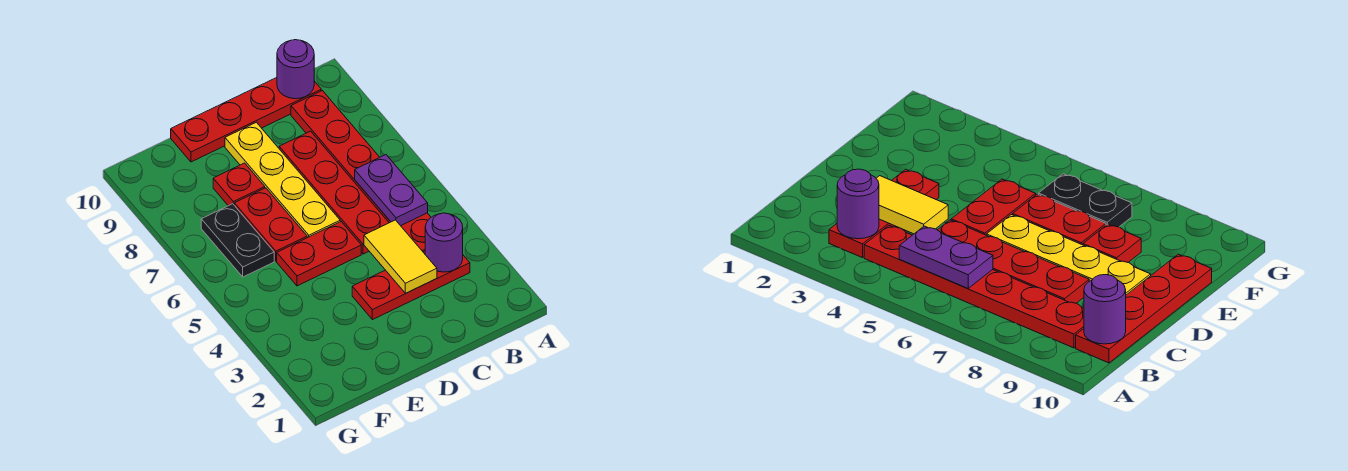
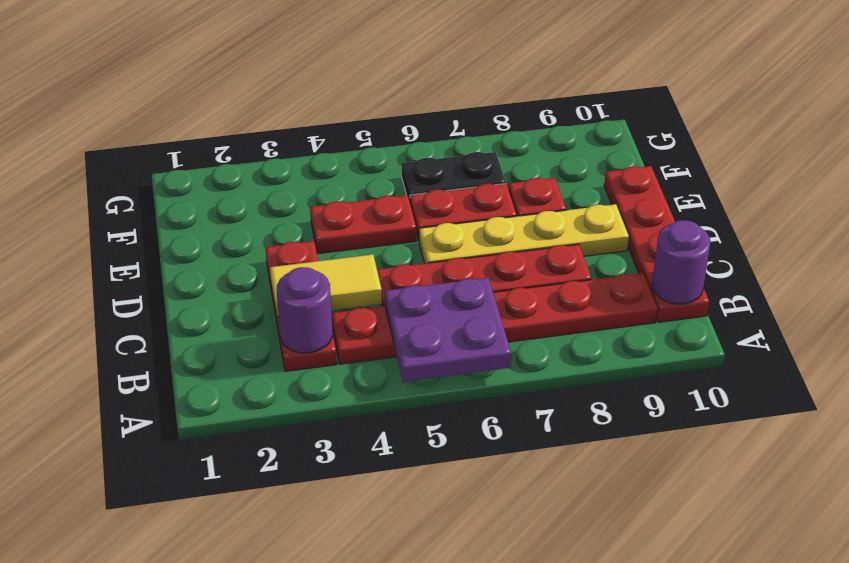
purple 1x2 plate [355,155,428,226] -> purple 2x2 plate [385,278,511,382]
red 1x2 plate [277,222,361,286] -> red 1x2 plate turned to [310,195,416,254]

